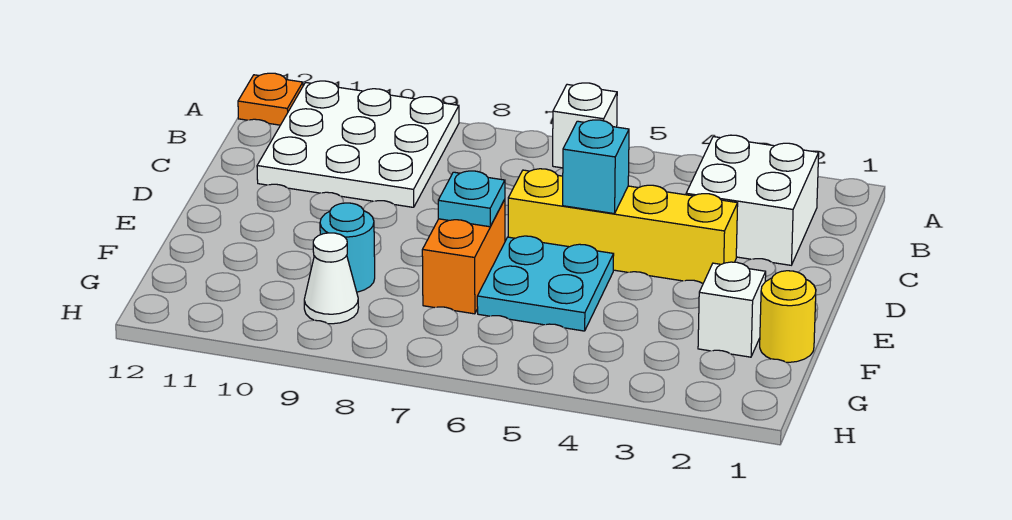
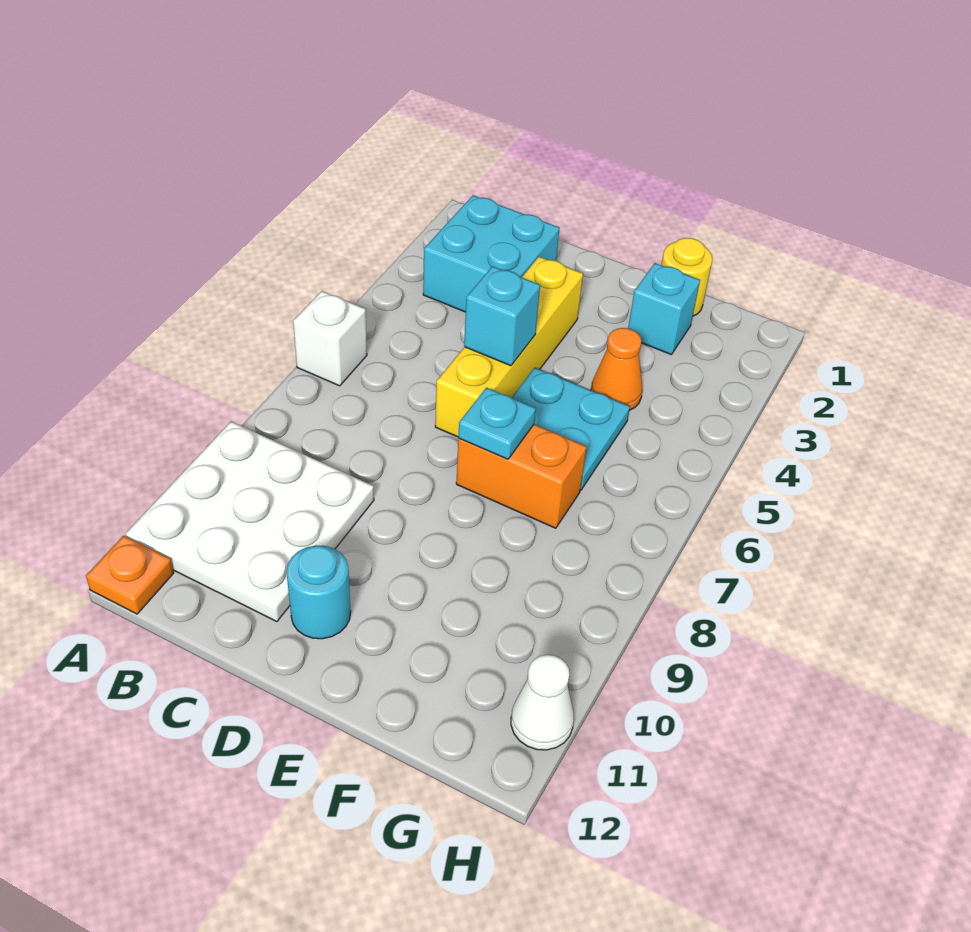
white 2x2 brick [686,135,819,265] -> cyan 2x2 brick [423,195,560,312]
white 1x1 brick [698,262,766,357] -> cyan 1x1 brick [628,263,700,355]
none -> orange 1x1 cone [591,328,643,410]
cyan 1x1 round brick [320,203,375,292] -> cyan 1x1 round brick moved to [287,545,351,639]
white 1x1 cone [304,233,359,324] -> white 1x1 cone moved to [511,655,574,750]

